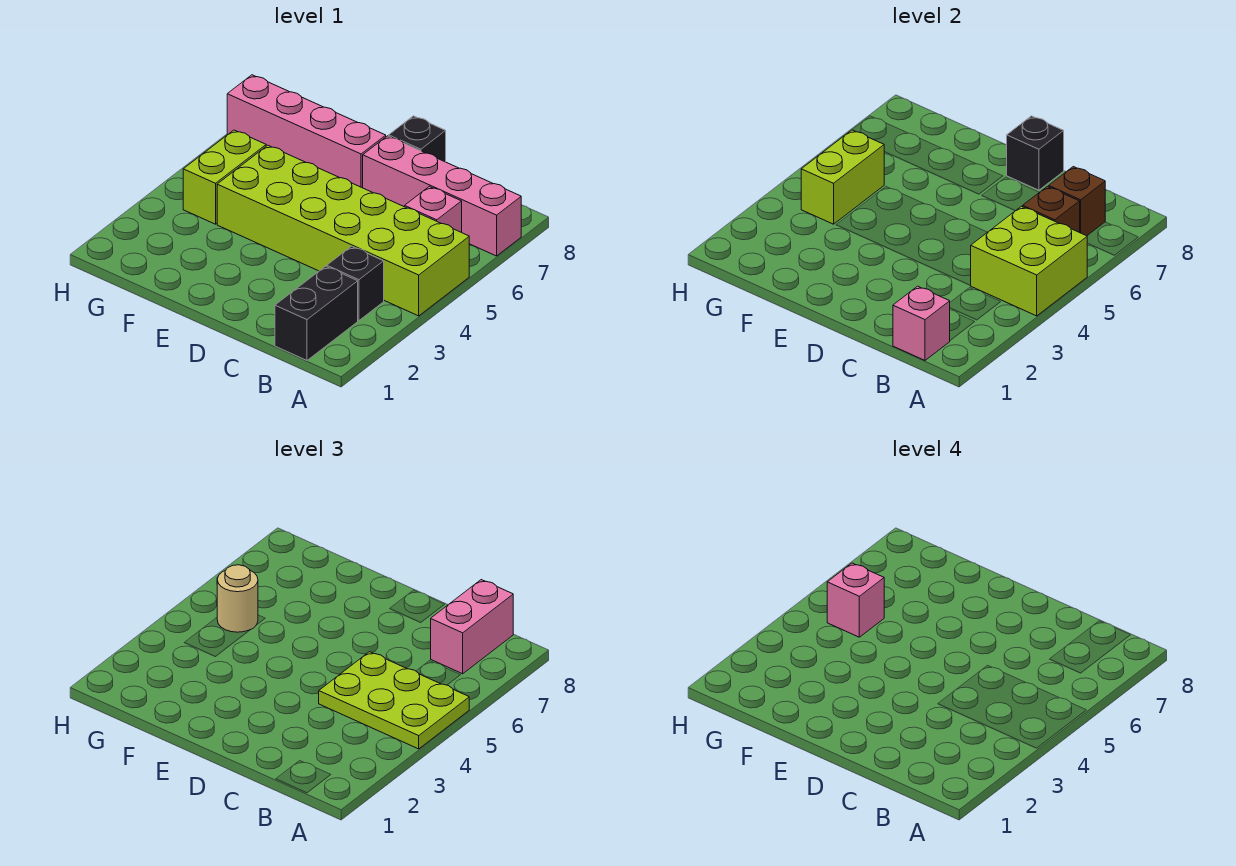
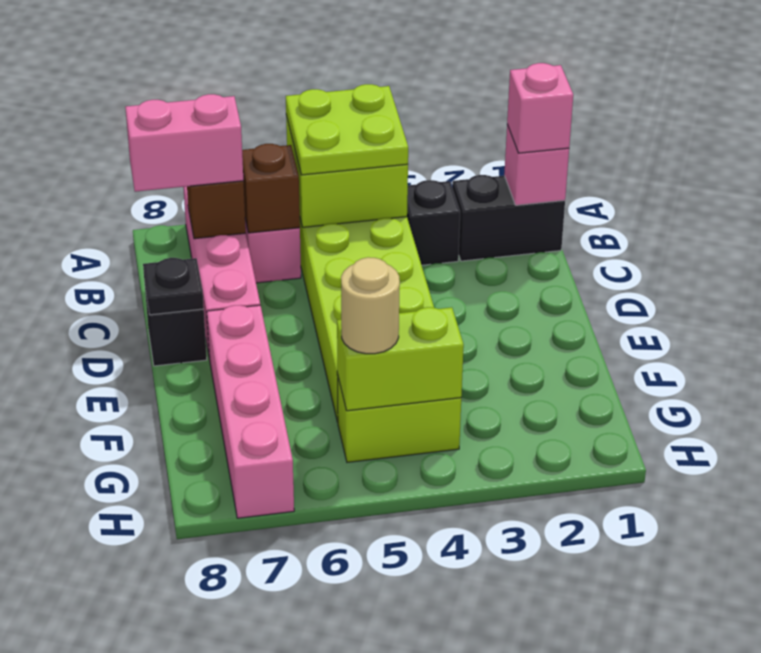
lime 2x3 plate [319,652,469,749] -> lime 2x2 plate [286,84,408,175]
black 1x1 brick [1007,116,1064,190] -> black 1x1 plate [143,258,204,315]
pink 1x1 brick [827,563,884,637] -> pink 1x1 brick moved to [507,63,573,153]

